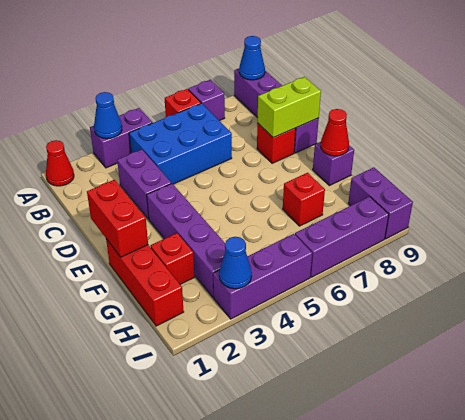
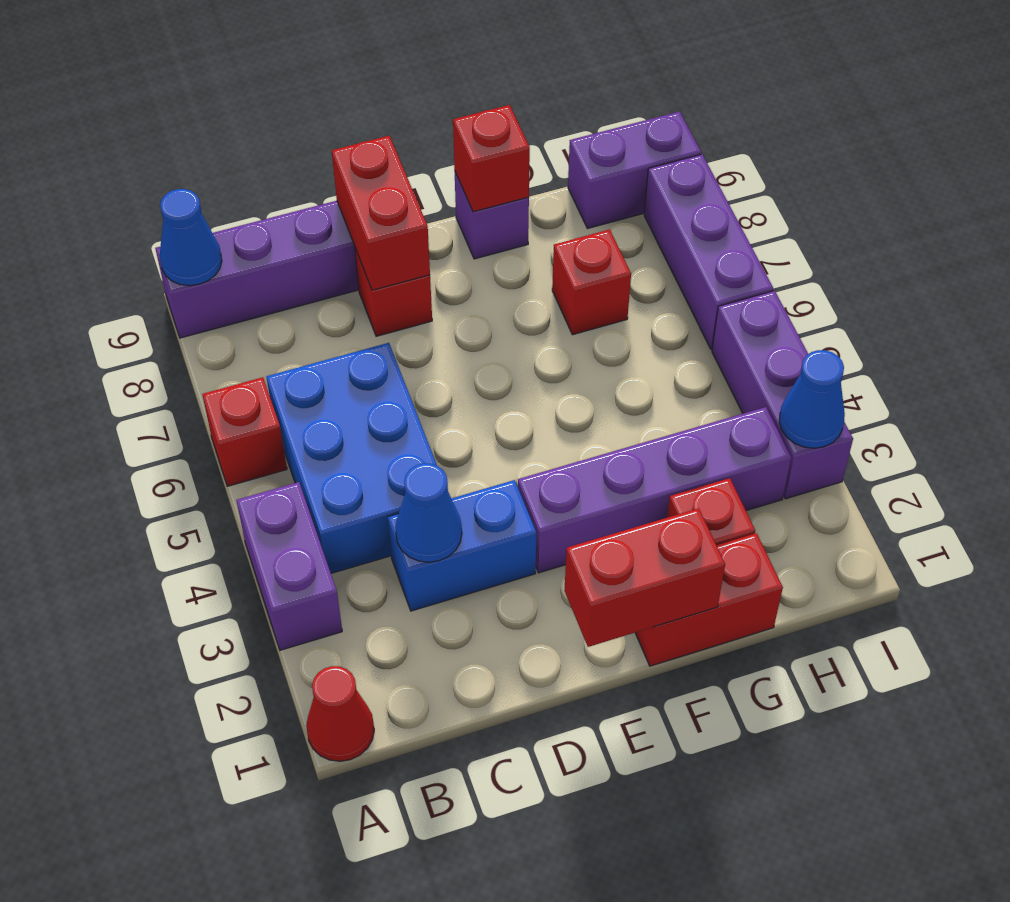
blue 1x1 cone [94,92,122,139] -> blue 1x1 cone moved to [395,463,462,562]
purple 1x1 brick [188,80,225,121] -> none
purple 1x2 brick [117,150,171,219] -> blue 1x2 brick [388,480,536,611]
lime 1x2 brick [257,77,321,138] -> red 1x2 brick [332,136,430,290]
red 1x3 brick [106,239,184,326] -> red 1x2 brick [635,533,783,666]
red 1x1 cone [321,109,349,156] -> red 1x1 brick [453,105,530,212]

